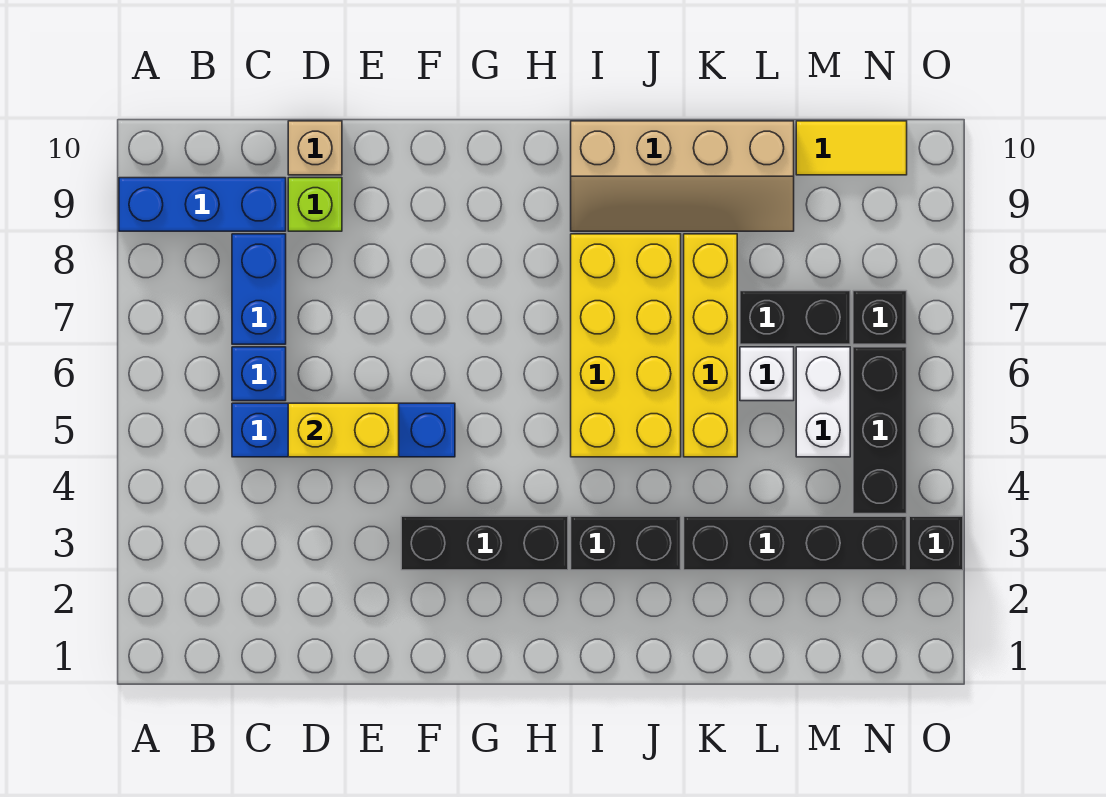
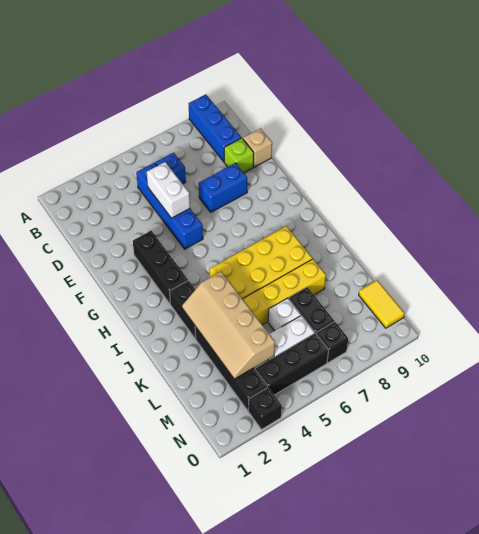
blue 1x2 brick [232,234,286,344] -> blue 1x2 brick moved to [199,163,247,212]
yellow 1x2 brick [288,403,399,457] -> white 1x2 brick [147,162,190,218]
tan 2x4 slope [571,121,794,231] -> tan 2x4 slope moved to [182,272,275,379]

